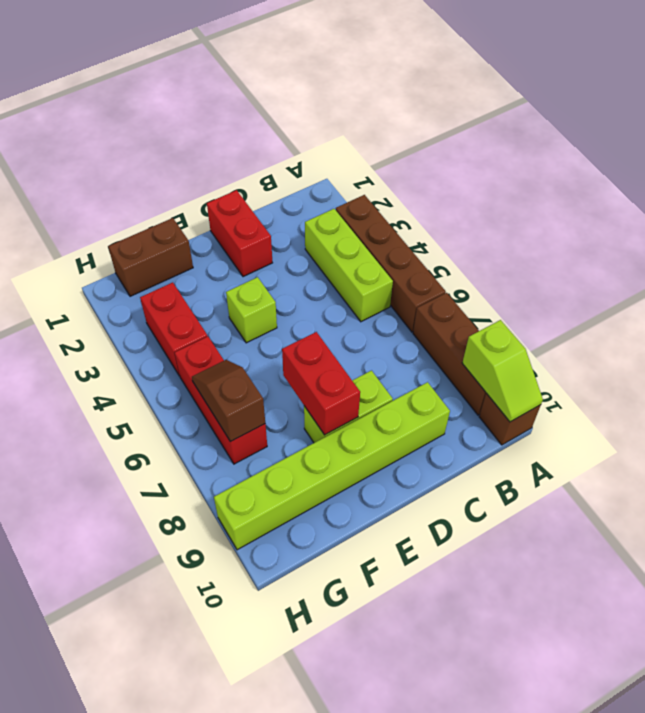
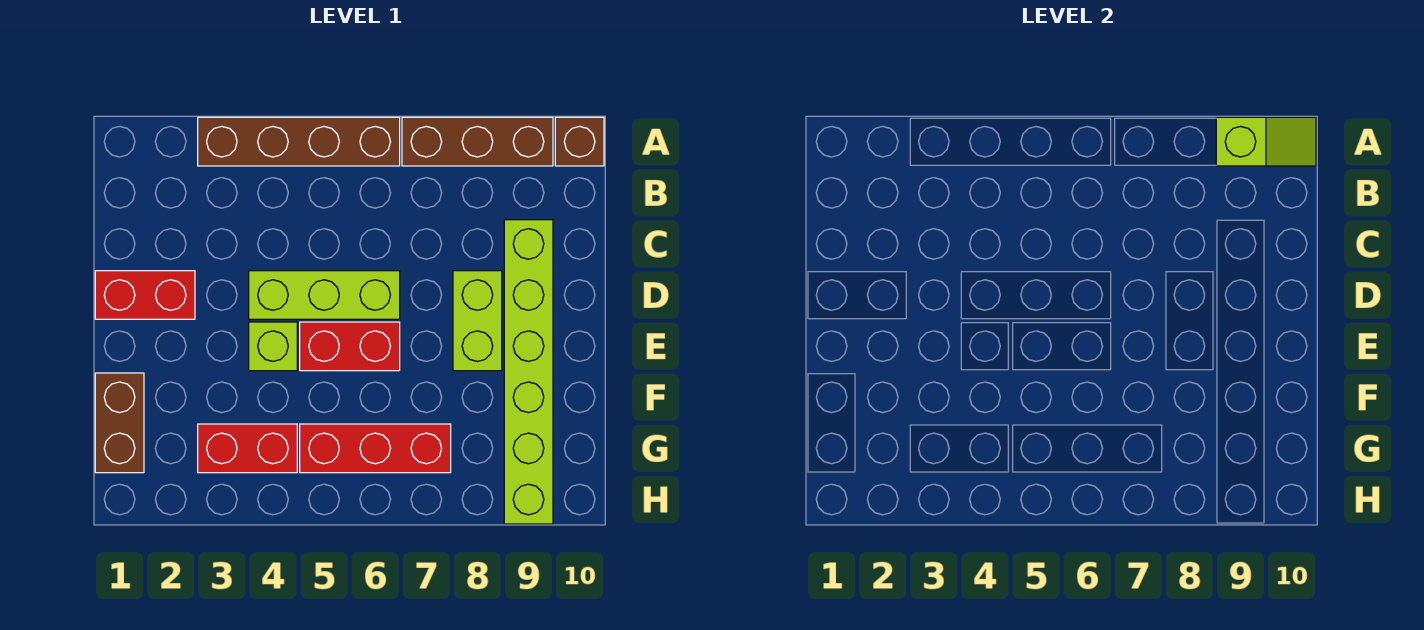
lime 1x3 brick [305,209,393,322] -> lime 1x3 brick moved to [249,271,400,319]
red 1x2 brick [282,332,360,435] -> red 1x2 brick moved to [300,322,400,371]
brown 1x2 slope [192,360,265,442] -> none

